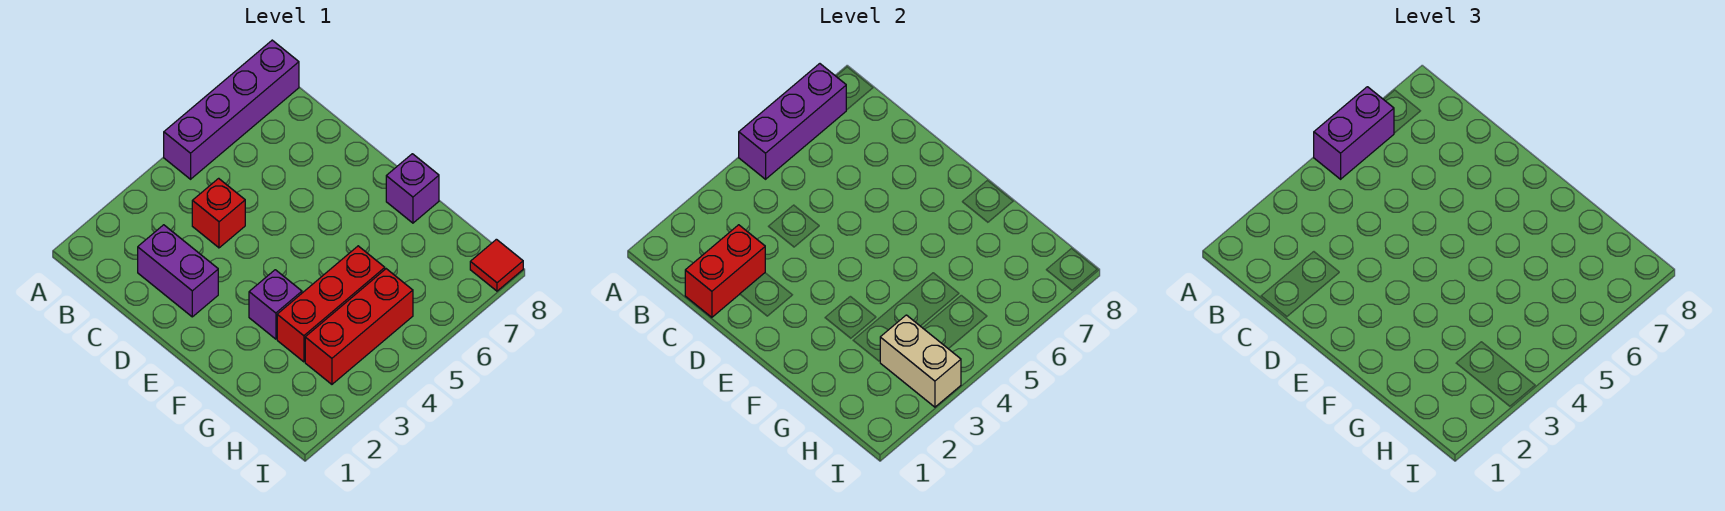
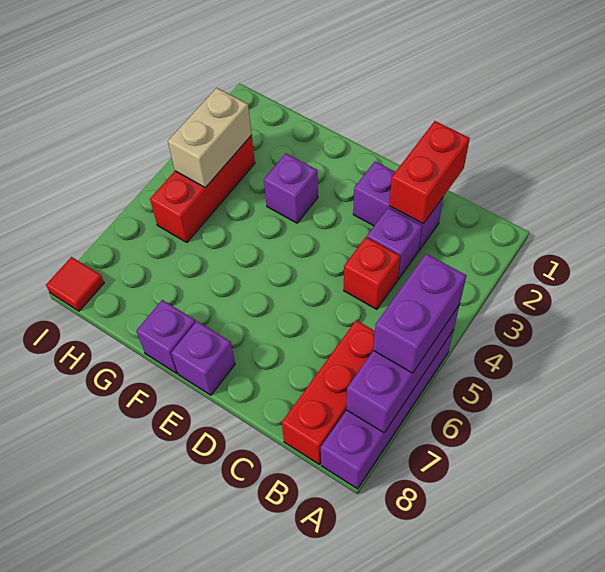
none -> purple 1x1 brick [367,208,422,279]
none -> purple 1x1 brick [171,321,235,395]
red 1x3 brick [277,246,385,362] -> red 1x3 brick moved to [282,320,375,464]
tan 1x2 brick [880,315,961,407] -> tan 1x2 brick turned to [168,88,252,188]

